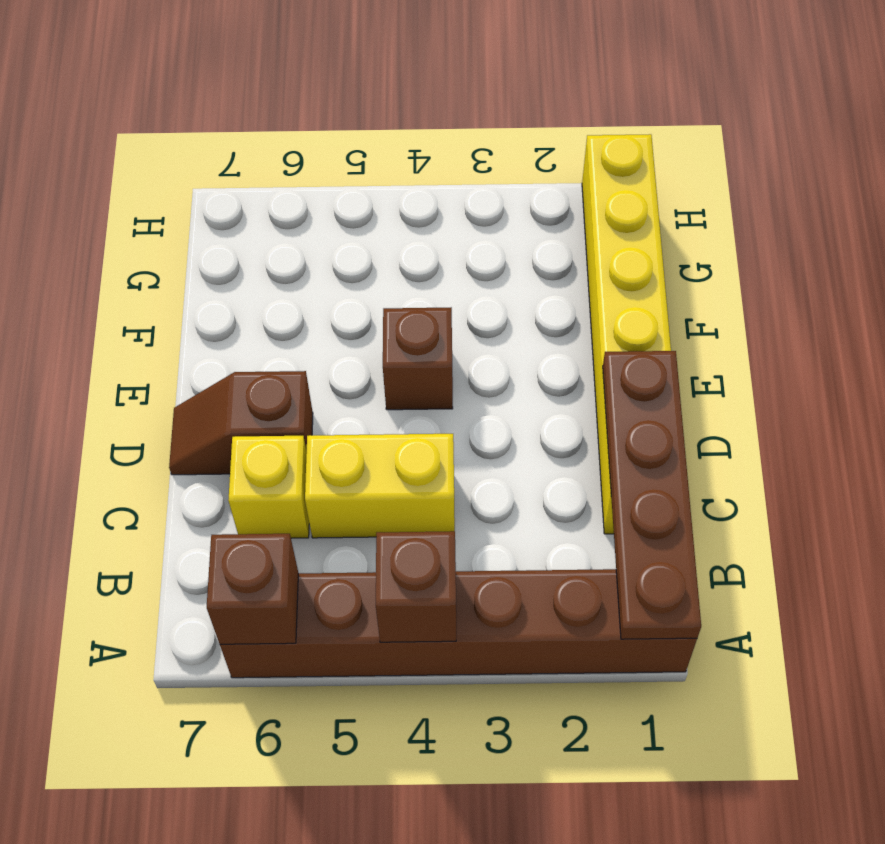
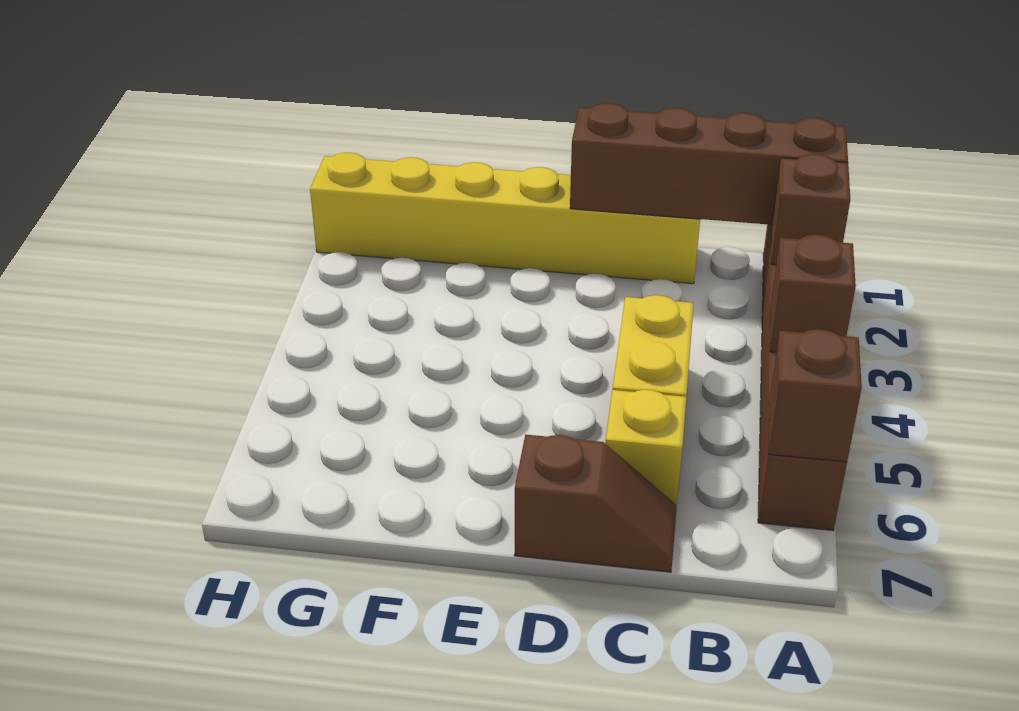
brown 1x4 plate [603,351,701,639] -> brown 1x4 brick [570,103,848,225]
brown 1x2 slope [169,371,313,475] -> brown 1x2 slope turned to [514,435,677,572]
brown 1x1 brick [383,308,453,410] -> brown 1x1 brick moved to [771,154,850,265]

